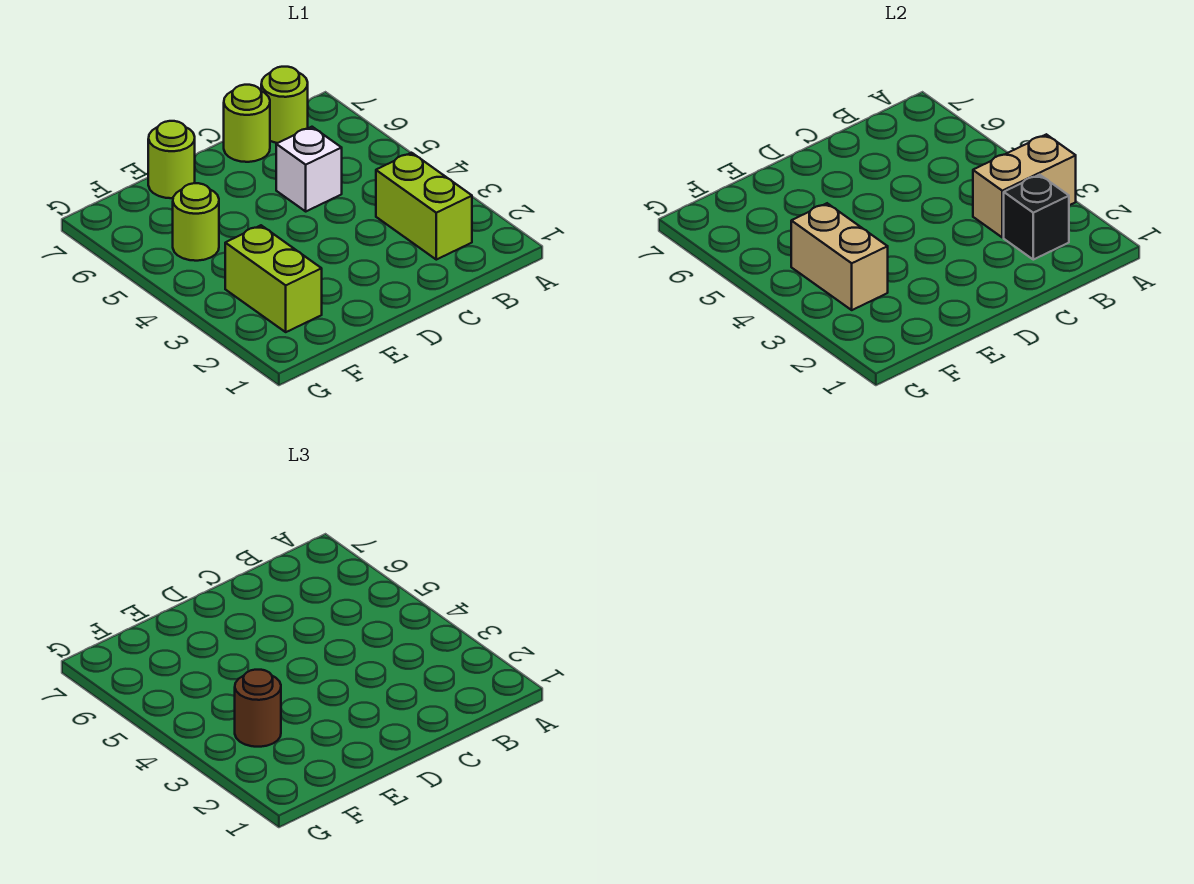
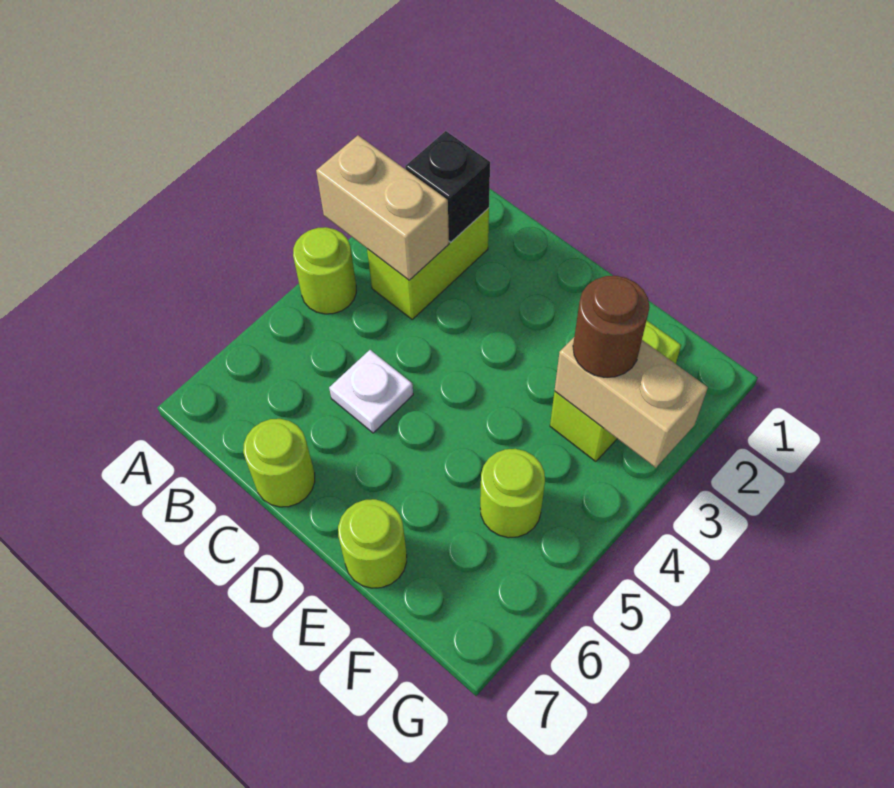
lime 1x1 round brick [261,67,308,143] -> lime 1x1 round brick moved to [293,227,356,314]
white 1x1 brick [276,127,342,211] -> white 1x1 plate [329,350,413,433]
tan 1x2 brick [791,203,888,310] -> tan 1x2 brick turned to [555,338,708,468]

